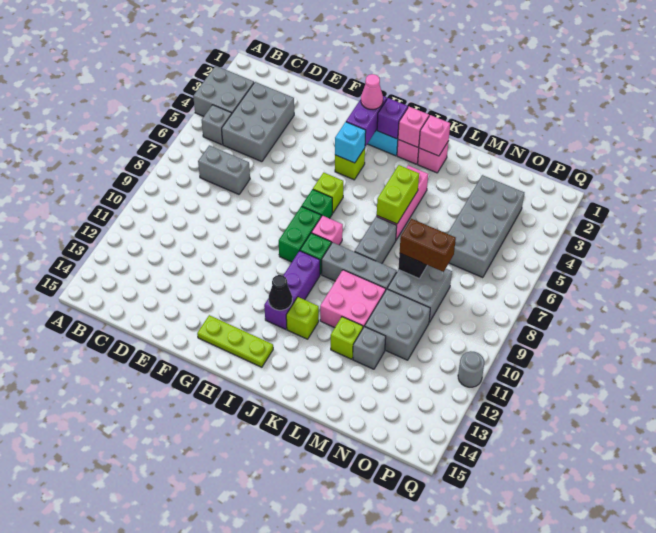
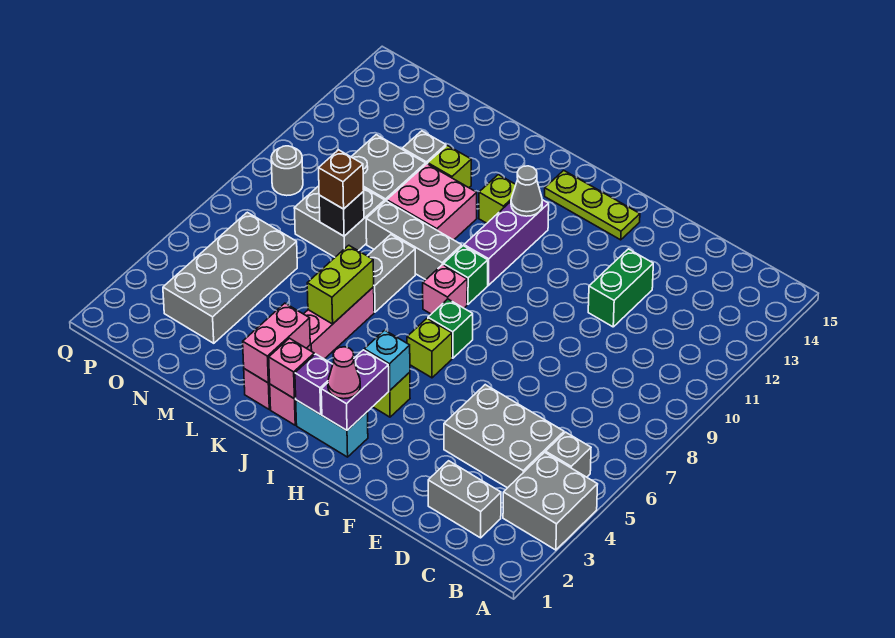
grey 2x3 brick [222,82,294,162] -> grey 2x3 brick turned to [444,385,564,488]
grey 1x2 brick [198,145,250,194] -> grey 1x2 brick moved to [428,461,501,538]
green 1x2 brick [279,206,321,262] -> green 1x2 brick moved to [588,249,653,327]
black 1x1 cone [269,275,292,310] -> grey 1x1 cone [511,166,542,216]
pink 1x1 brick [419,115,450,156] -> pink 1x2 brick [243,303,310,383]
brown 1x2 brick [400,219,456,272] -> brown 1x1 brick [319,150,364,209]
grey 1x1 round brick [458,351,484,387] -> grey 1x1 round brick moved to [271,146,303,196]

